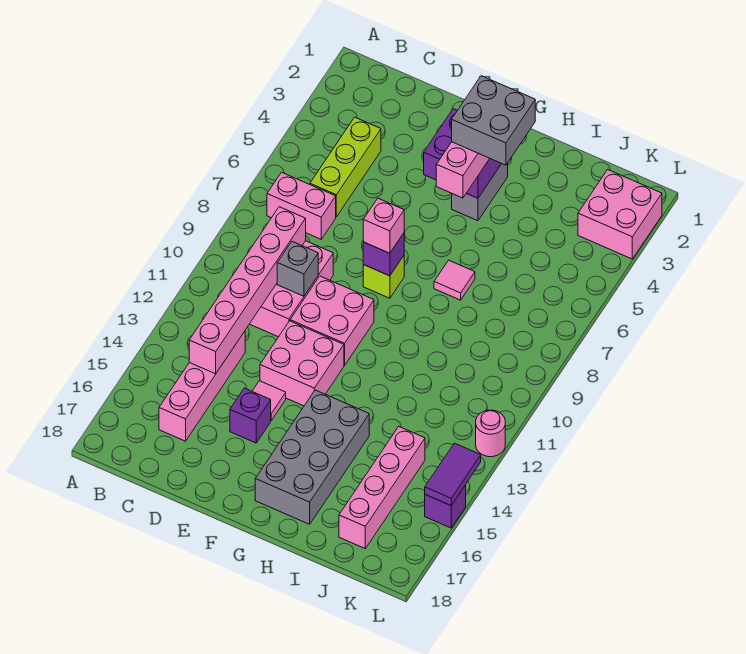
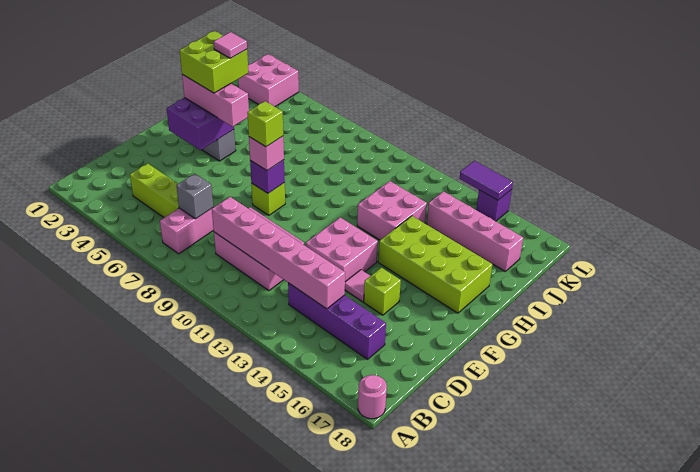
pink 1x4 brick [159,331,245,441] -> purple 1x4 brick [288,283,386,359]
grey 1x1 brick [277,242,318,296] -> grey 1x1 brick moved to [176,174,213,219]
pink 2x2 brick [290,276,374,366] -> pink 2x2 brick moved to [357,181,427,240]
purple 1x1 brick [230,388,271,443] -> lime 1x1 brick [364,268,401,315]
none -> lime 1x1 brick [247,101,283,147]
grey 2x2 brick [452,76,535,165] -> lime 2x2 brick [180,31,248,93]
grey 2x4 brick [255,390,369,524] -> lime 2x4 brick [378,216,492,313]
pink 1x1 tile [434,260,475,300] -> pink 1x1 tile moved to [214,32,247,58]
pink 1x1 round brick [476,410,505,457] -> pink 1x1 round brick moved to [358,375,387,419]

